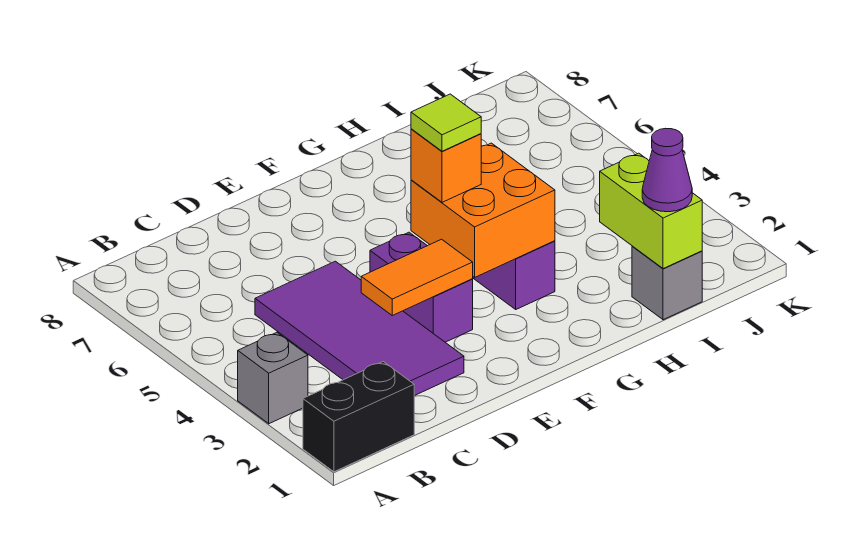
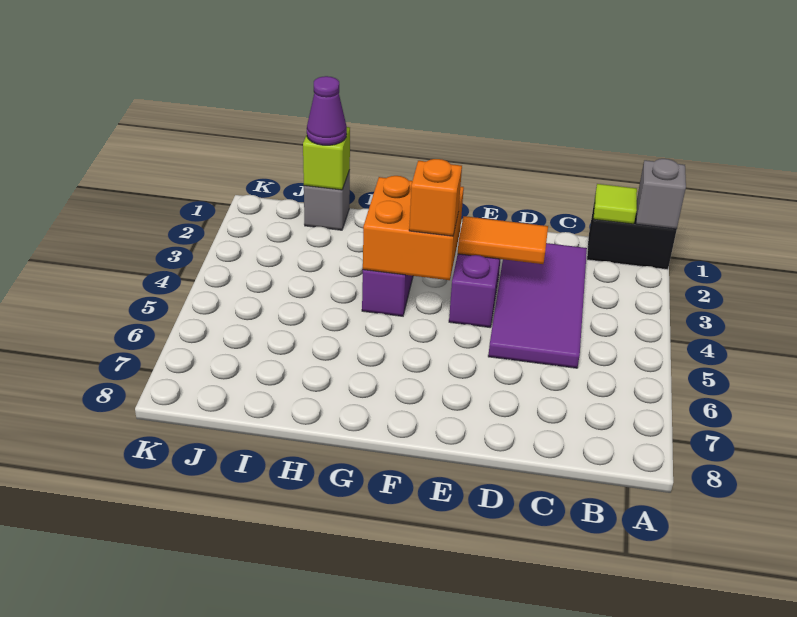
grey 1x1 brick [238,333,308,424] -> grey 1x1 brick moved to [636,159,686,229]
lime 1x1 tile [411,94,481,151] -> lime 1x1 tile moved to [594,184,637,224]
lime 1x2 brick [600,153,702,269] -> lime 1x1 brick [303,127,350,190]

